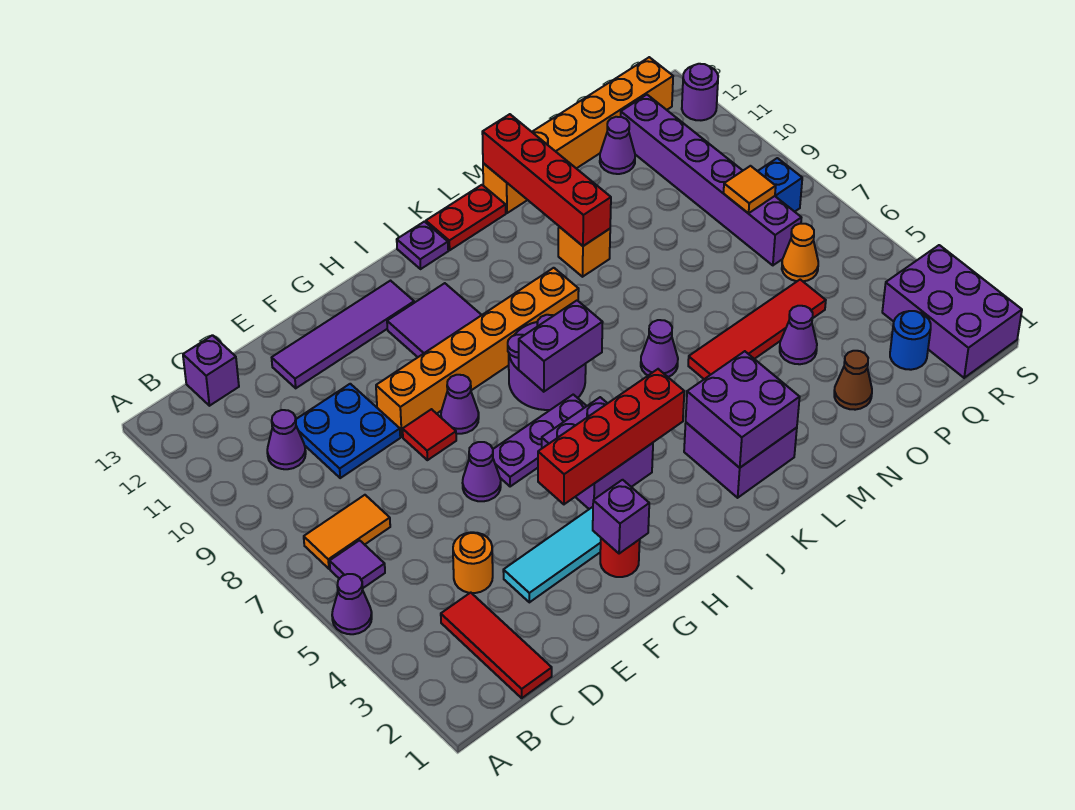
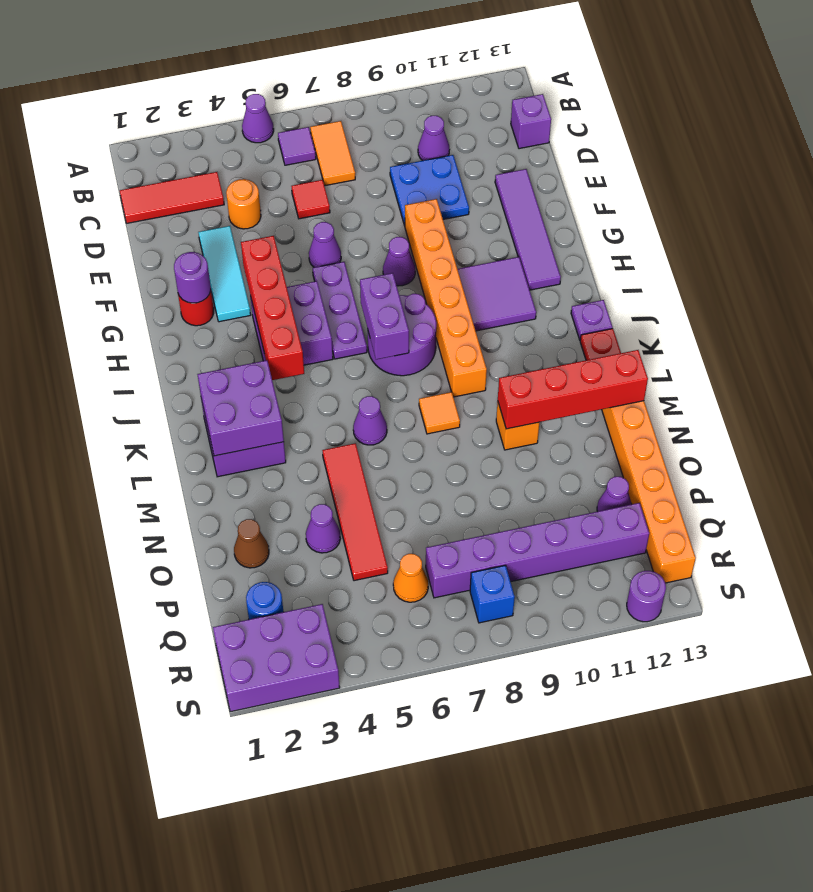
red 1x1 tile [403,409,456,460] -> red 1x1 tile moved to [292,180,330,219]
purple 1x1 brick [593,480,649,554] -> purple 1x1 round brick [174,252,211,303]
orange 1x1 tile [724,166,776,213] -> orange 1x1 tile moved to [419,392,460,434]

